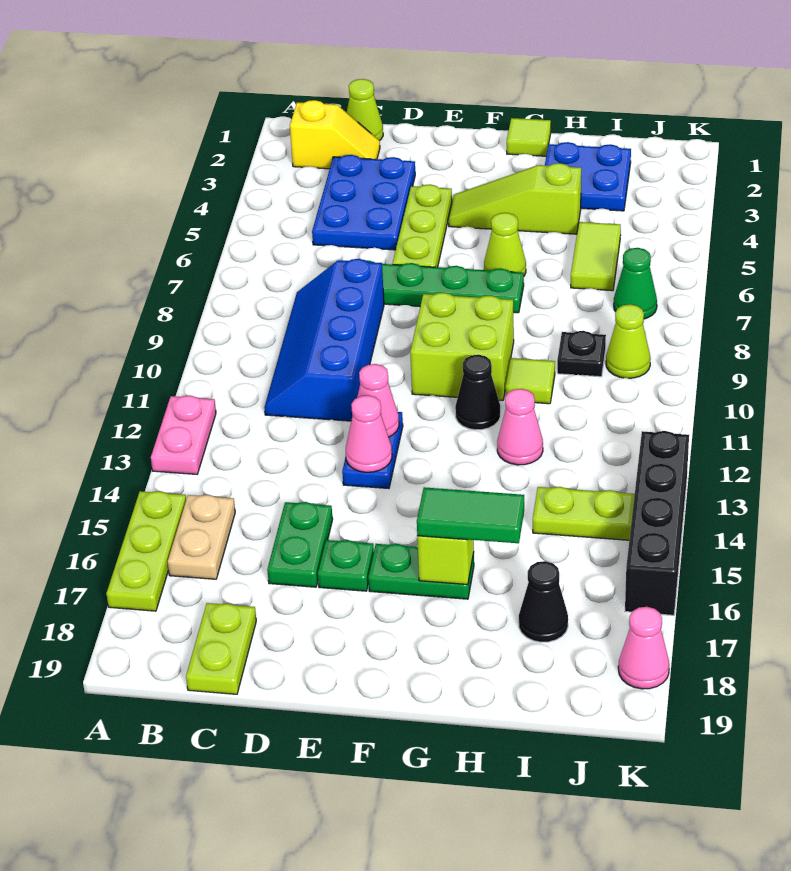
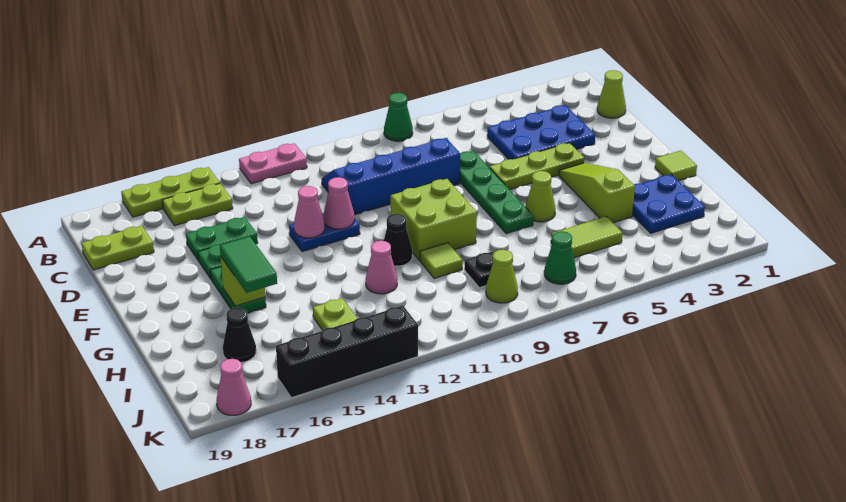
none -> green 1x1 cone [384,93,413,141]
yellow 1x2 slope [290,100,380,169] -> none
tan 1x2 plate [168,495,235,579] -> lime 1x2 plate [163,183,233,226]

